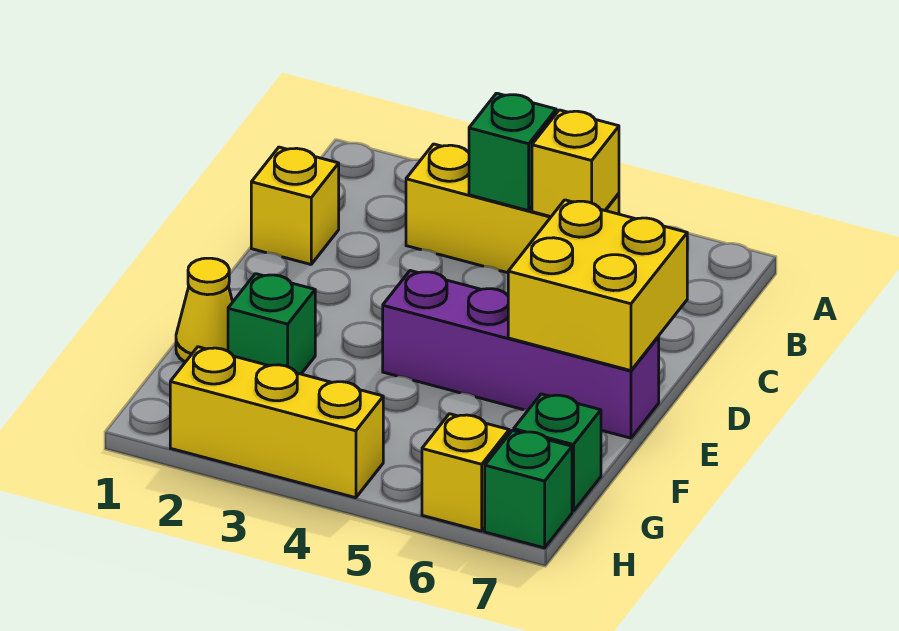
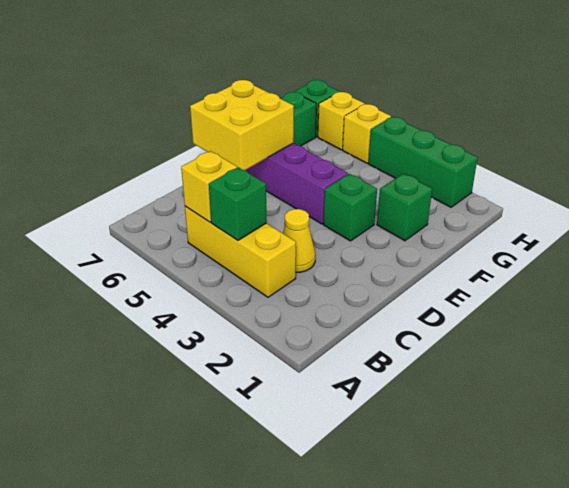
yellow 1x1 brick [251,147,339,264] -> yellow 1x1 brick moved to [343,104,391,163]
none -> green 1x1 brick [324,174,377,241]
yellow 1x1 cone [176,258,233,362] -> yellow 1x1 cone moved to [283,209,315,272]
yellow 1x3 brick [170,347,383,498] -> green 1x3 brick [368,117,478,207]

